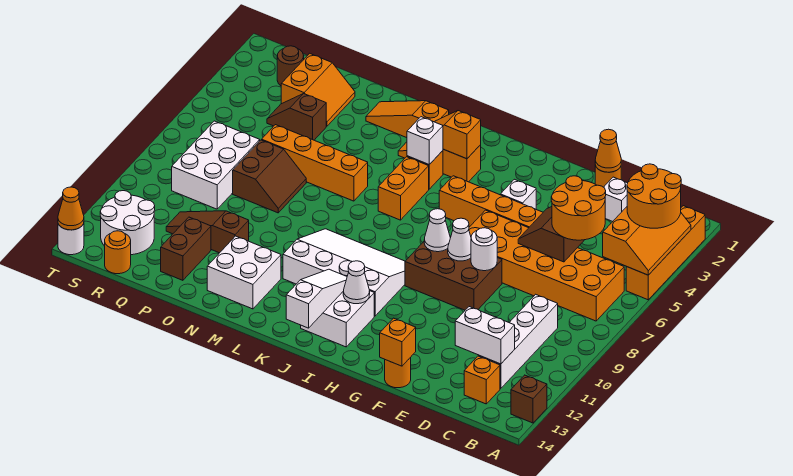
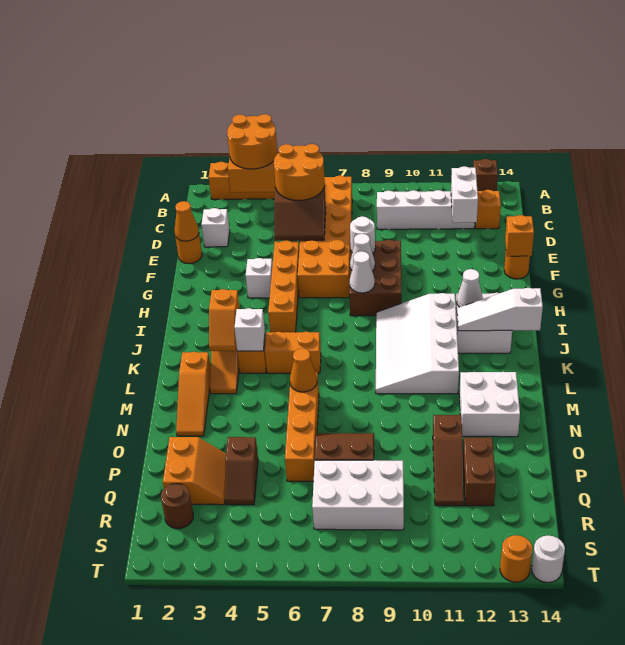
orange 2x2 slope [281,53,355,126] -> orange 2x2 slope turned to [163,437,226,505]
brown 1x2 brick [161,217,211,280] -> brown 1x2 brick turned to [463,438,496,506]
white 2x2 round brick [100,191,155,255] -> none
orange 1x1 round brick [105,231,131,274] -> orange 1x1 round brick moved to [500,535,533,582]
orange 1x1 cone [58,187,84,230] -> orange 1x1 cone moved to [290,348,317,392]

